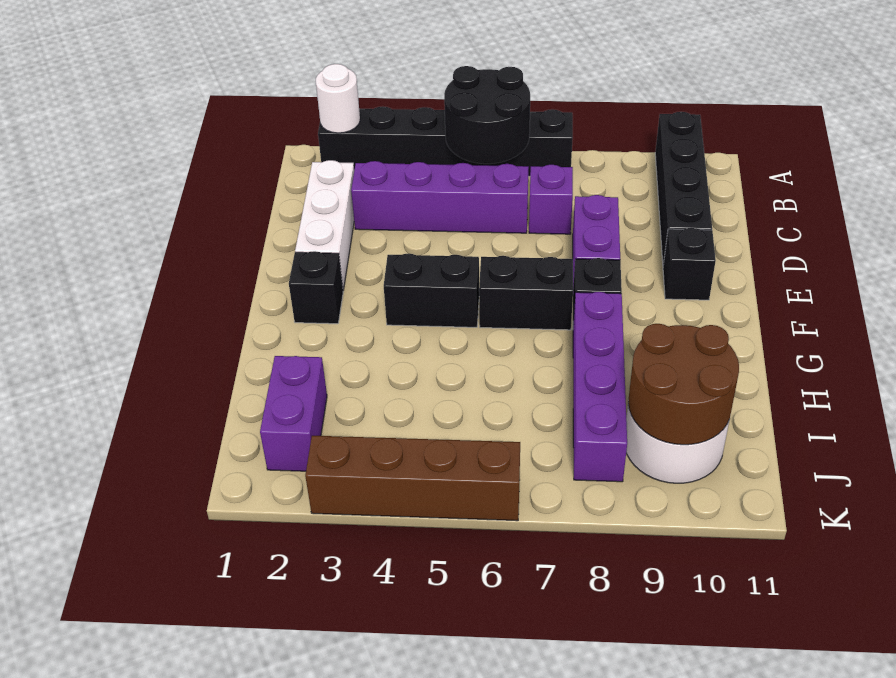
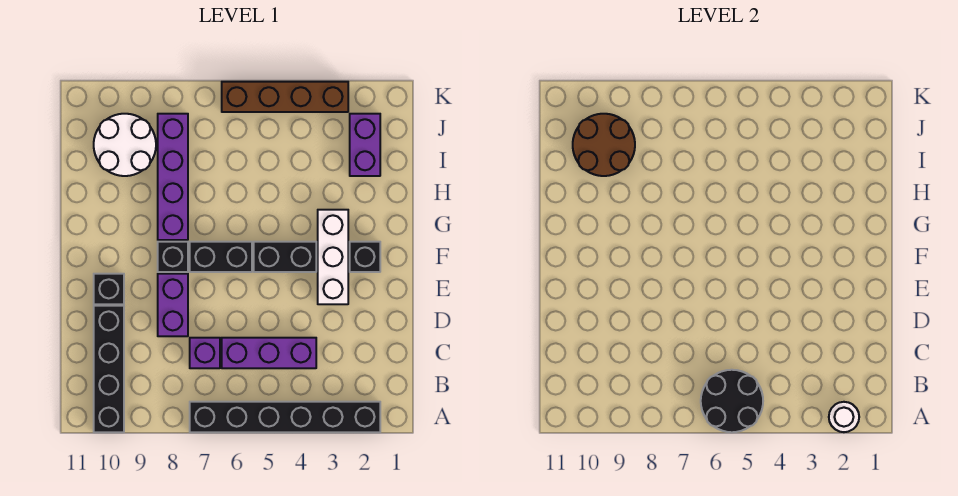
white 1x3 brick [295,160,354,290] -> white 1x3 brick moved to [318,210,348,304]
purple 1x4 brick [351,161,529,233] -> purple 1x3 brick [222,338,316,368]

